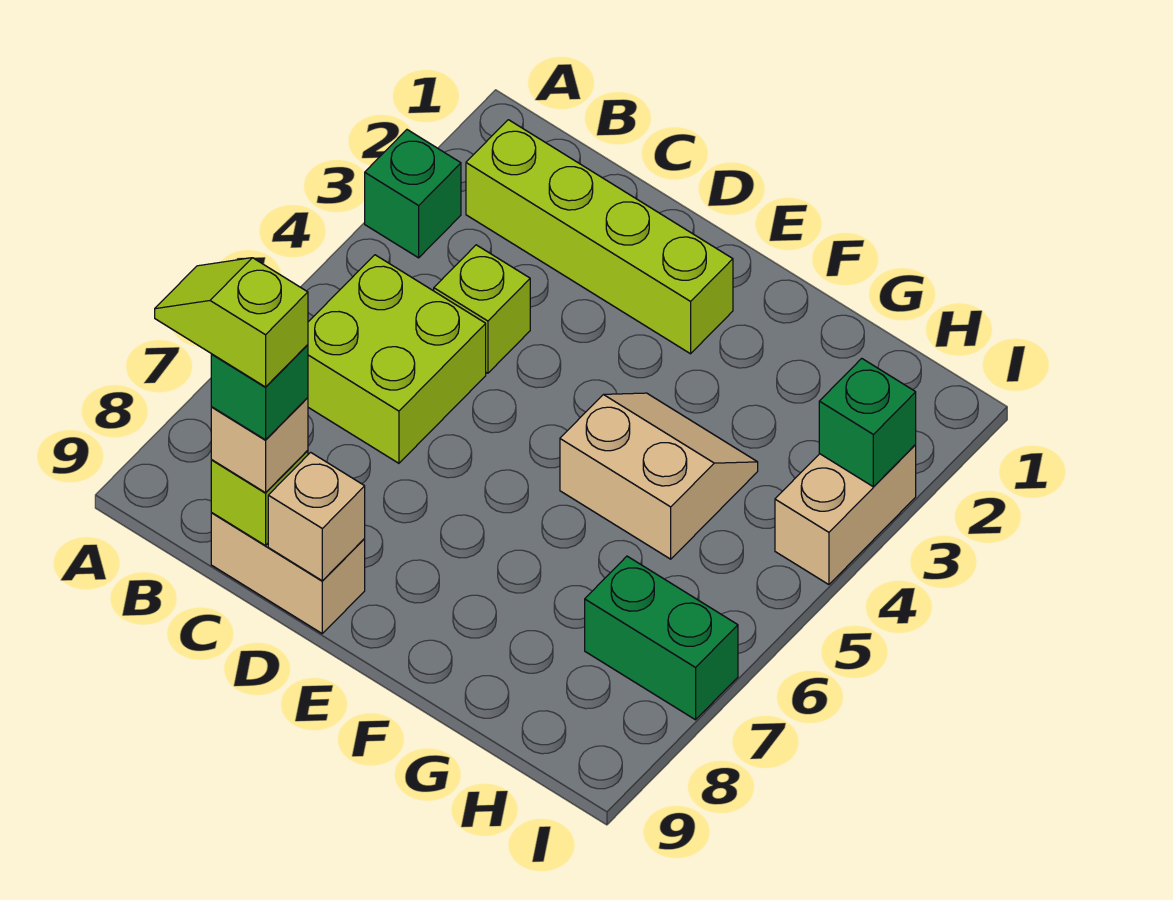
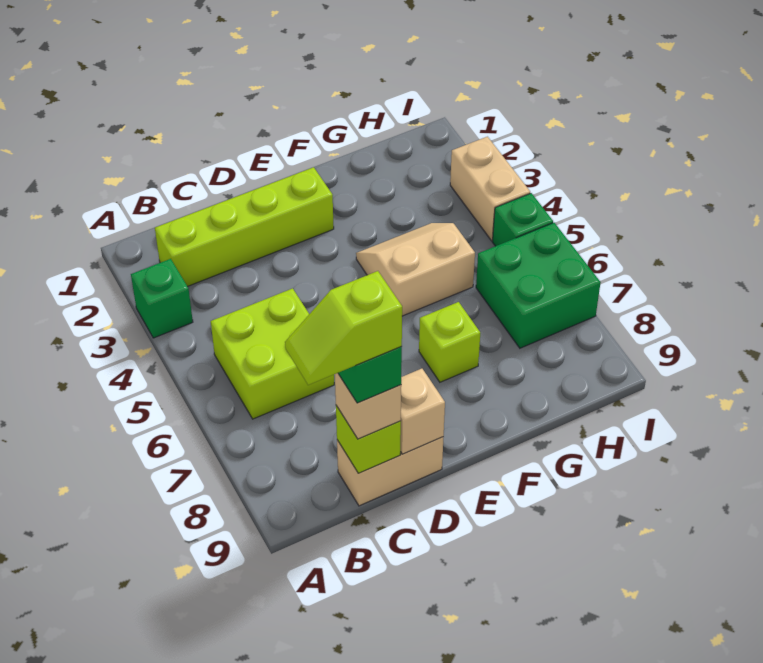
lime 1x1 brick [434,245,530,373] -> lime 1x1 brick moved to [419,302,480,382]
green 1x2 brick [585,556,738,720] -> green 2x2 brick [476,223,601,348]
green 1x1 brick [819,358,916,487] -> green 1x1 brick moved to [493,193,553,246]

